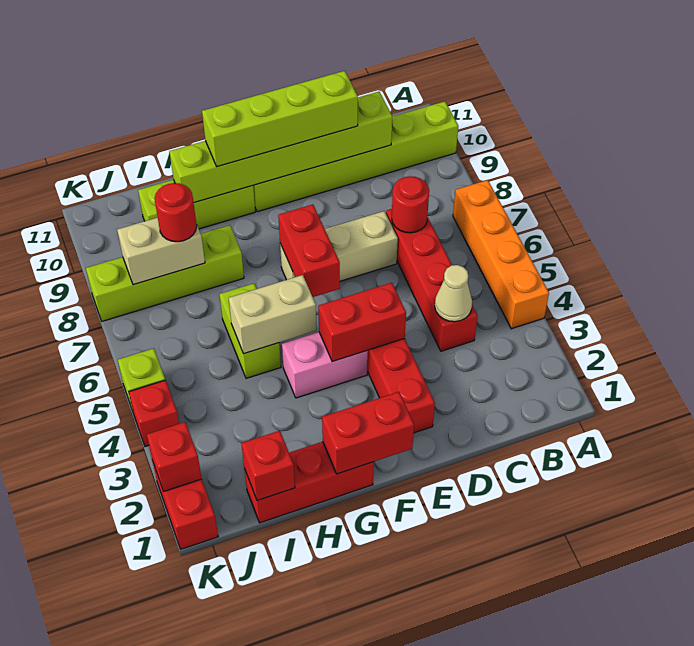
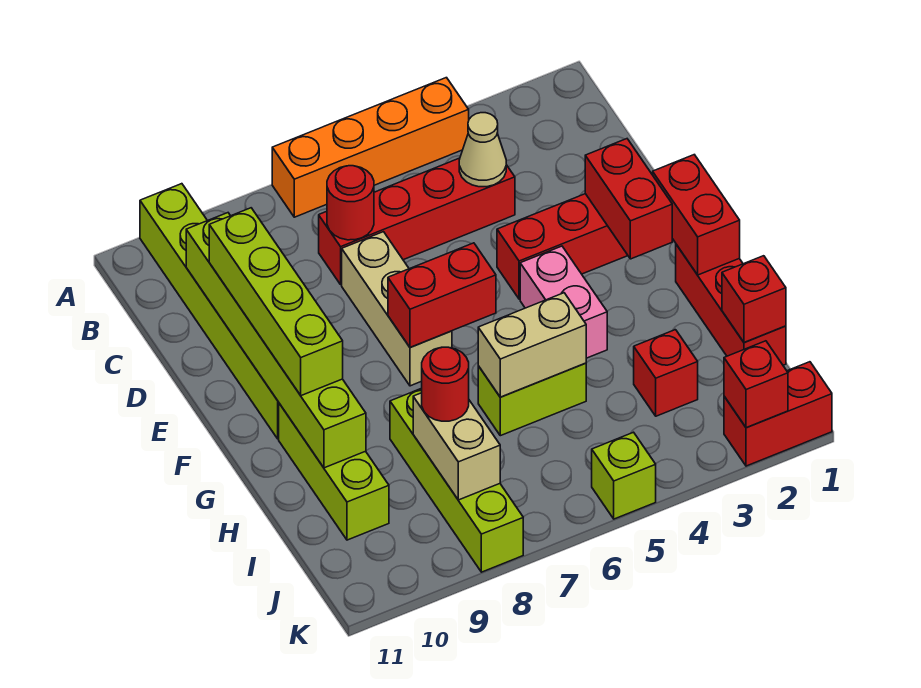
red 1x2 brick [318,283,406,362] -> red 1x2 brick moved to [585,139,672,259]
tan 1x2 brick [229,275,317,354] -> tan 1x2 brick turned to [478,293,586,397]
red 1x1 brick [129,380,179,447] -> red 1x1 brick moved to [634,330,698,416]

